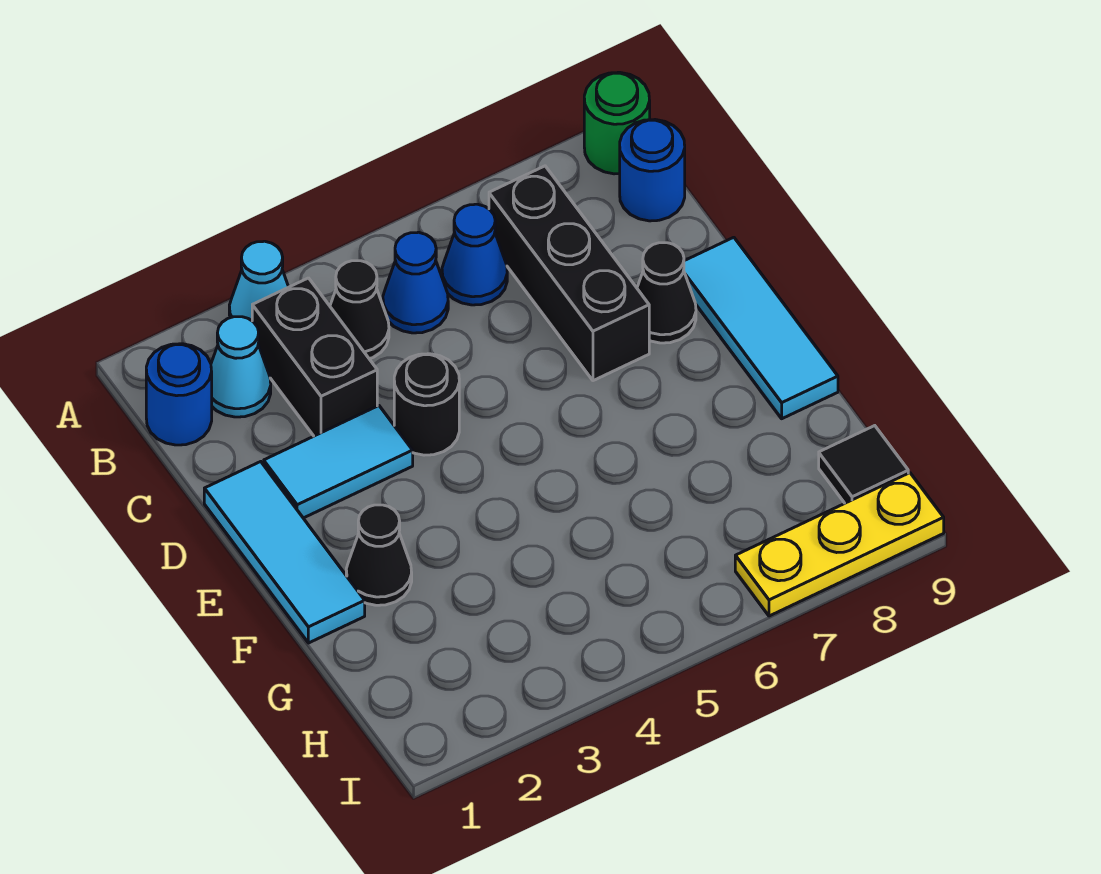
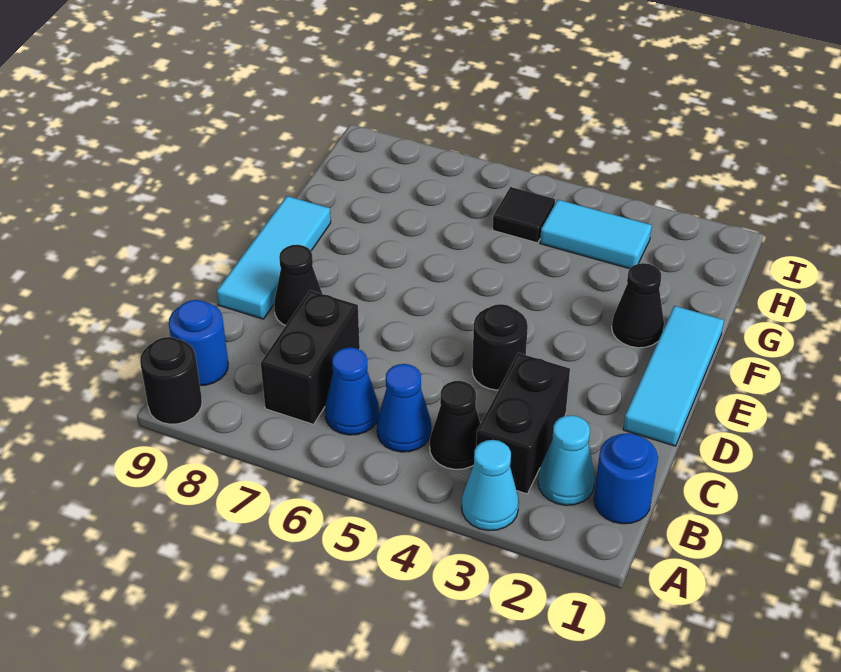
green 1x1 round brick [584,72,650,174] -> black 1x1 round brick [140,337,202,424]
black 1x3 brick [489,166,649,381] -> black 1x2 brick [261,291,360,424]
cyan 1x2 tile [264,406,413,518] -> cyan 1x2 tile moved to [540,200,652,269]
black 1x1 tile [819,426,908,503] -> black 1x1 tile moved to [493,187,555,243]
yellow 1x3 plate [735,473,944,616] -> none

